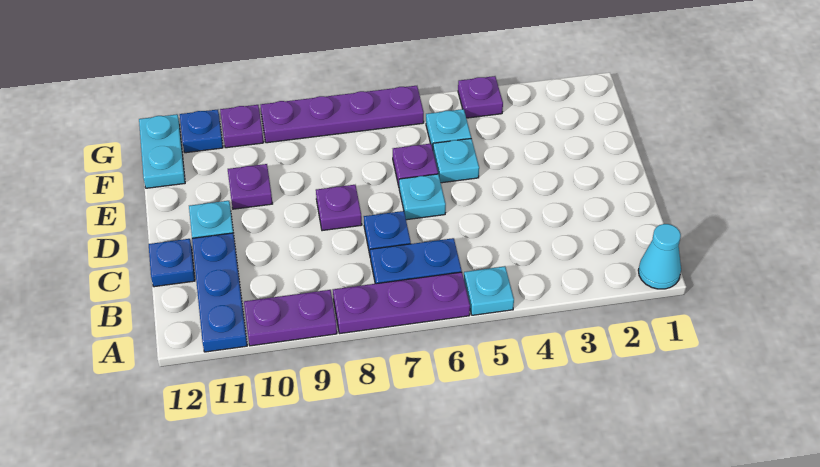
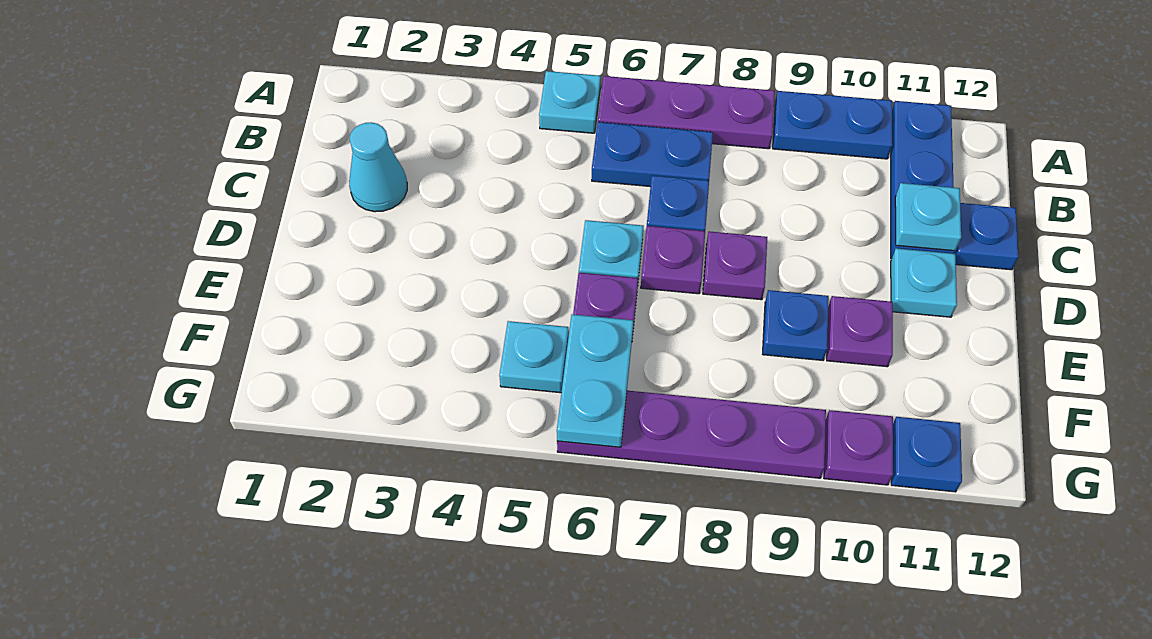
cyan 1x1 cone [638,224,681,289] -> cyan 1x1 cone moved to [349,122,407,212]
purple 1x2 plate [244,290,337,346] -> blue 1x2 plate [773,91,892,159]
cyan 1x1 plate [433,139,479,183] -> cyan 1x1 plate moved to [895,183,961,251]
none -> blue 1x1 plate [763,290,829,360]
cyan 1x2 plate [139,114,185,188] -> cyan 1x2 plate moved to [557,314,634,447]
purple 1x1 plate [458,76,503,118] -> purple 1x1 plate moved to [641,226,705,294]

